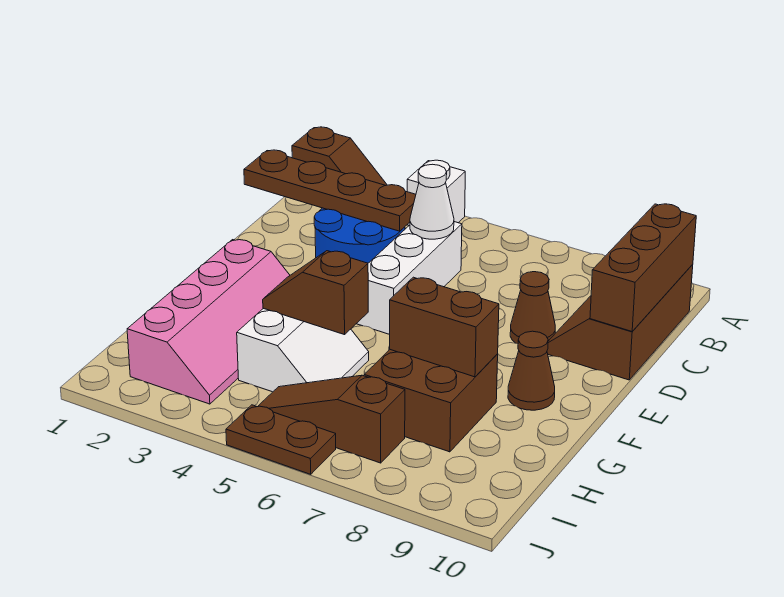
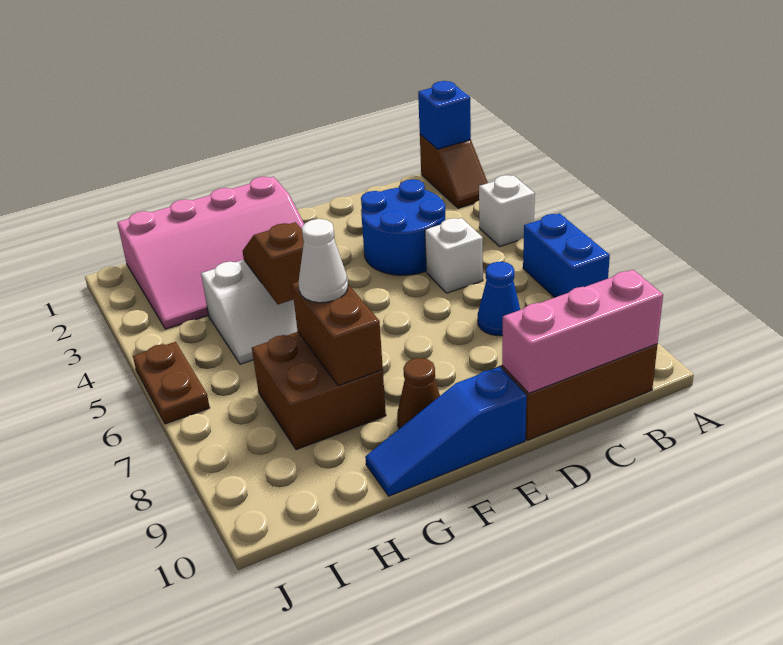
none -> blue 1x1 brick [418,81,471,149]
none -> blue 1x2 brick [523,214,610,297]
brown 1x3 brick [590,204,696,331] -> pink 1x3 brick [502,270,663,393]
brown 1x4 plate [244,150,416,231] -> none
white 1x3 brick [356,222,462,334] -> white 1x1 brick [425,218,483,293]
white 1x1 cone [410,164,454,239] -> white 1x1 cone moved to [298,219,348,303]
none -> blue 1x1 cone [478,262,520,336]
brown 1x1 cone [510,272,555,344] -> none
none -> blue 1x3 slope [365,367,527,496]
pink 2x4 slope [127,240,290,404] -> pink 3x4 slope [117,177,304,329]
brown 1x3 slope [258,375,405,463] -> none

